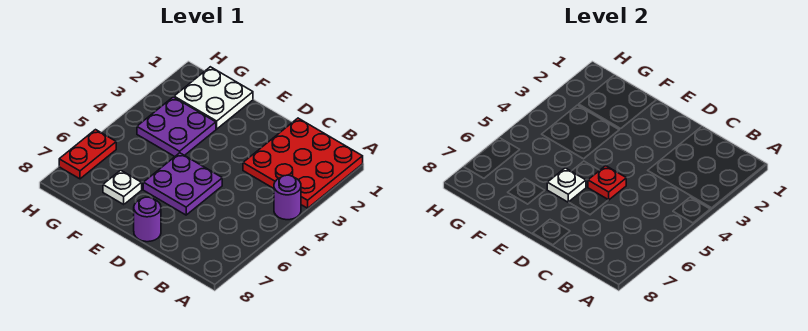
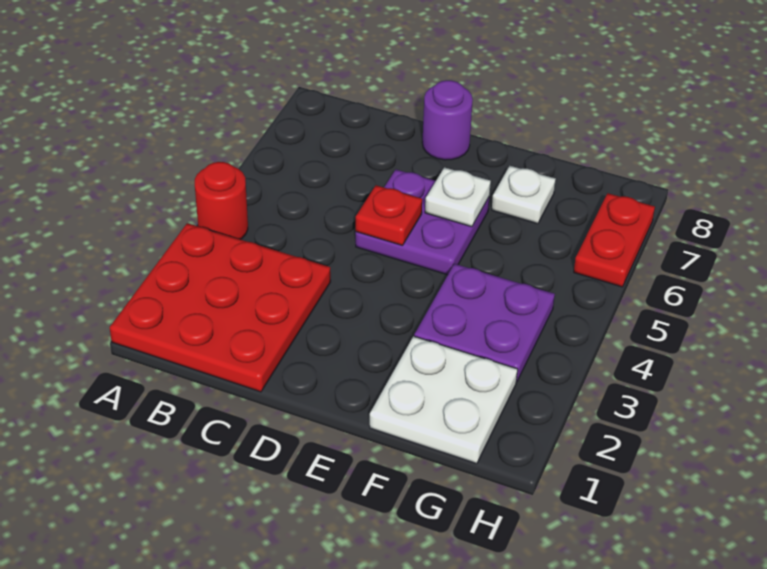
purple 1x1 round brick [274,175,301,220] -> red 1x1 round brick [195,162,248,240]

